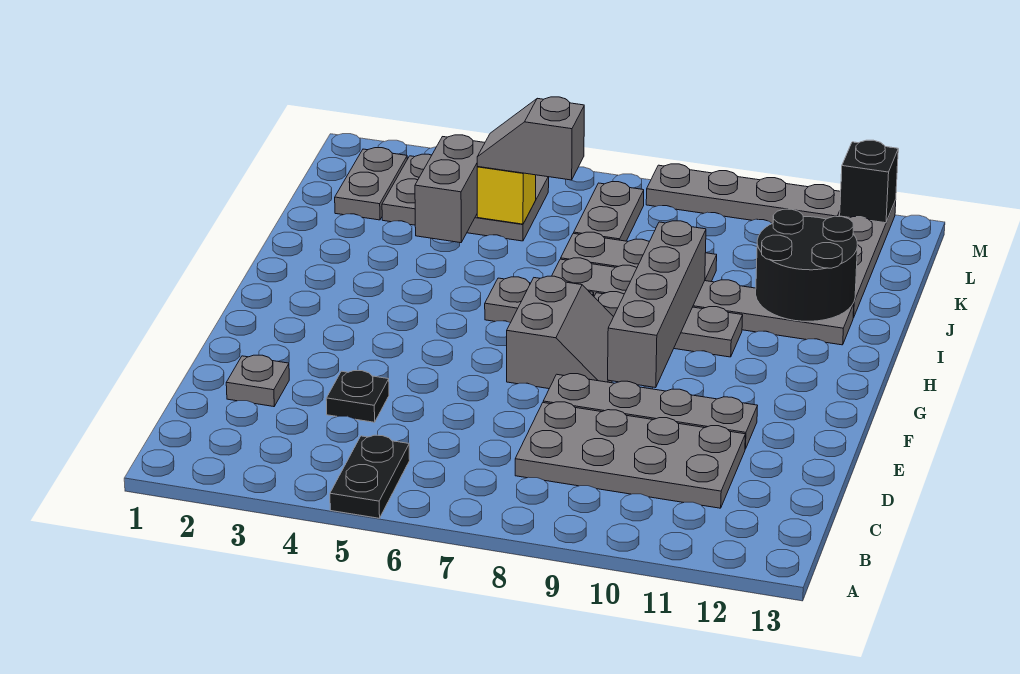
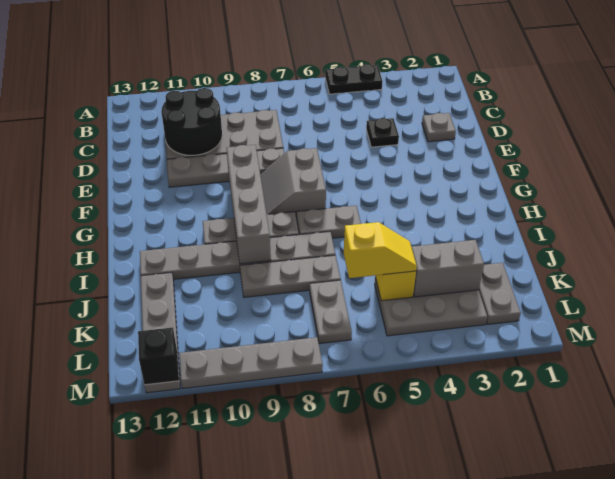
black 1x2 plate [330,435,410,518] -> black 1x2 plate turned to [325,64,382,94]
black 2x2 round brick [756,209,857,321] -> black 2x2 round brick moved to [161,88,222,155]
grey 1x2 brick [415,135,485,243] -> grey 1x2 brick turned to [411,240,484,297]
grey 1x2 slope [477,97,584,180] -> yellow 1x2 slope [344,222,417,278]

